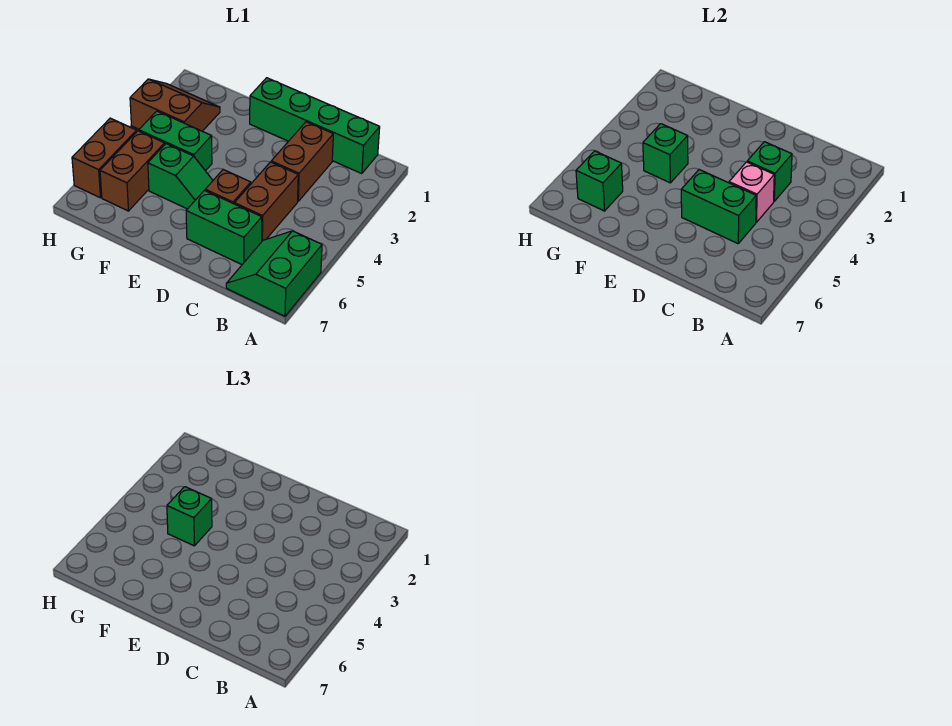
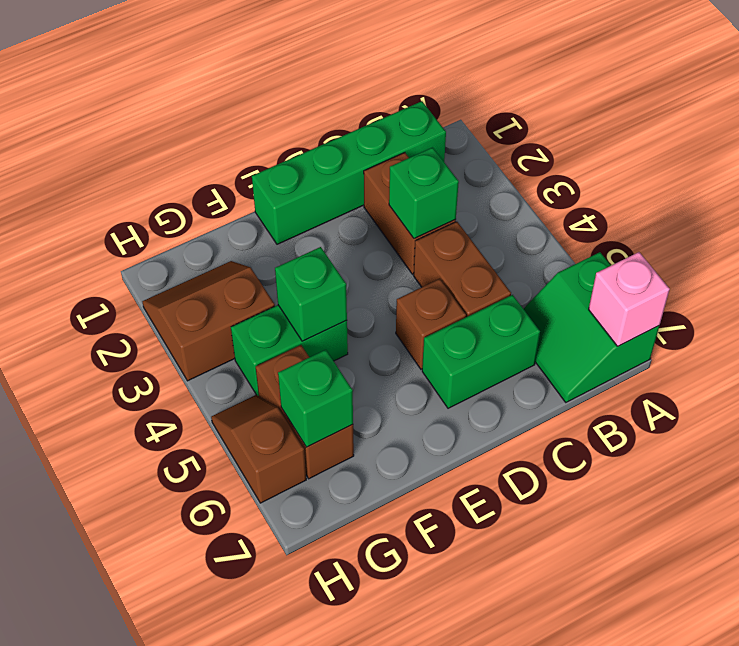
pink 1x1 brick [729,162,774,222] -> pink 1x1 brick moved to [589,252,670,346]
green 1x2 brick [681,170,756,244] -> none
green 1x2 slope [148,144,213,209] -> none
green 1x1 brick [167,487,212,546] -> none
brown 1x2 brick [72,118,137,198] -> brown 1x2 slope [211,395,306,503]

